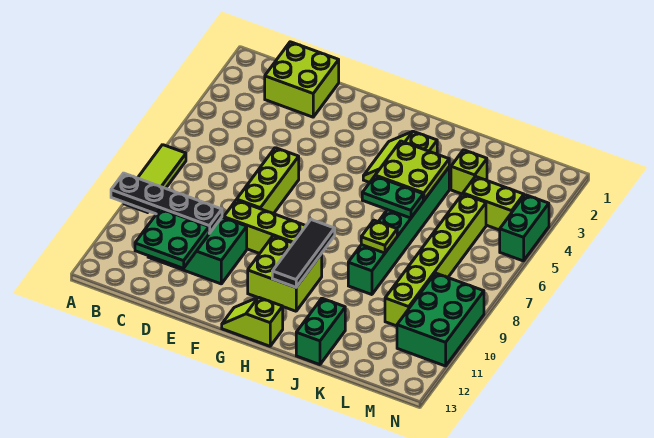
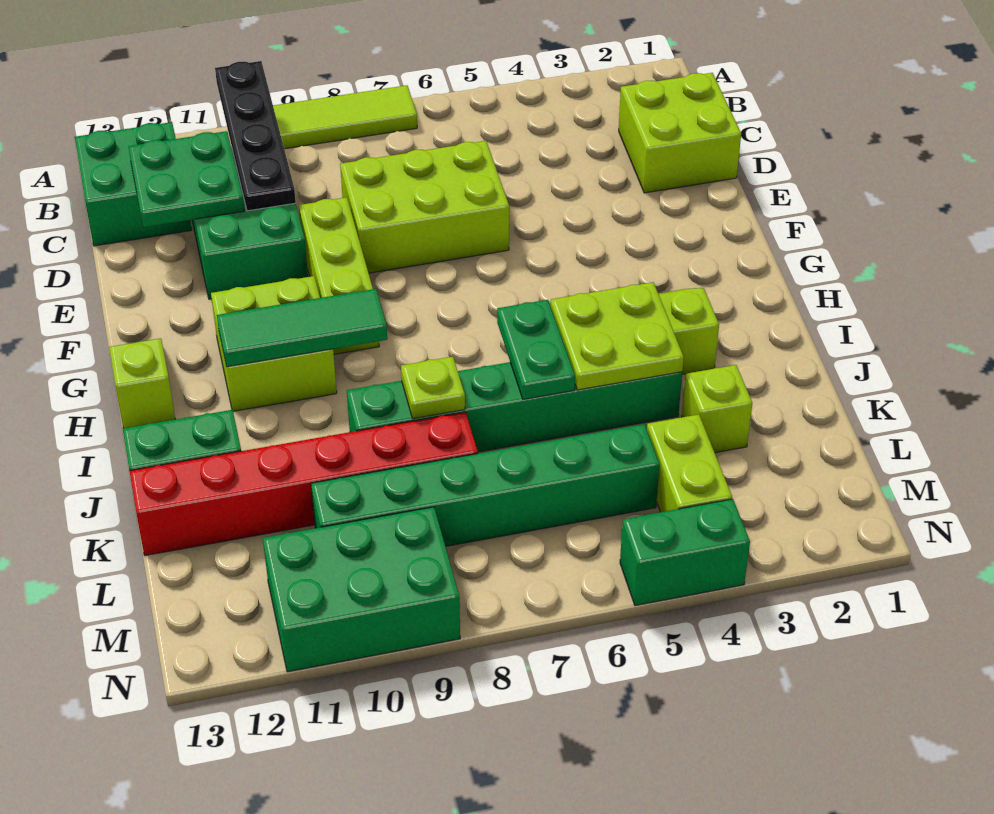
none -> green 2x2 brick [75,122,192,246]
lime 1x3 brick [237,148,299,214] -> lime 2x3 brick [340,141,509,273]
black 1x3 tile [272,220,335,287] -> green 1x3 tile [217,289,387,367]
none -> red 1x6 brick [129,412,478,556]
lime 1x6 brick [385,194,486,326] -> green 1x6 brick [311,424,660,546]

